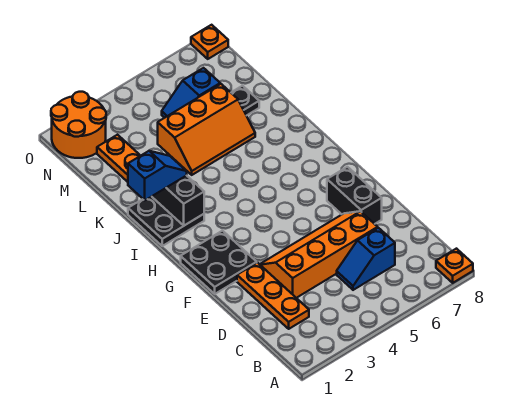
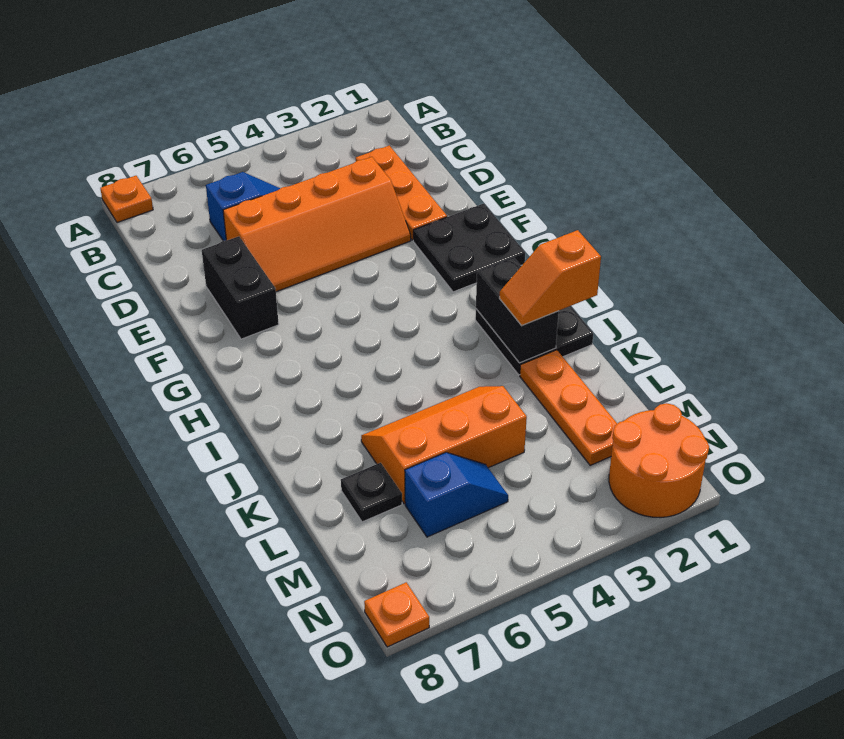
blue 1x2 slope [128,151,187,200] -> orange 1x2 slope [499,230,601,326]

